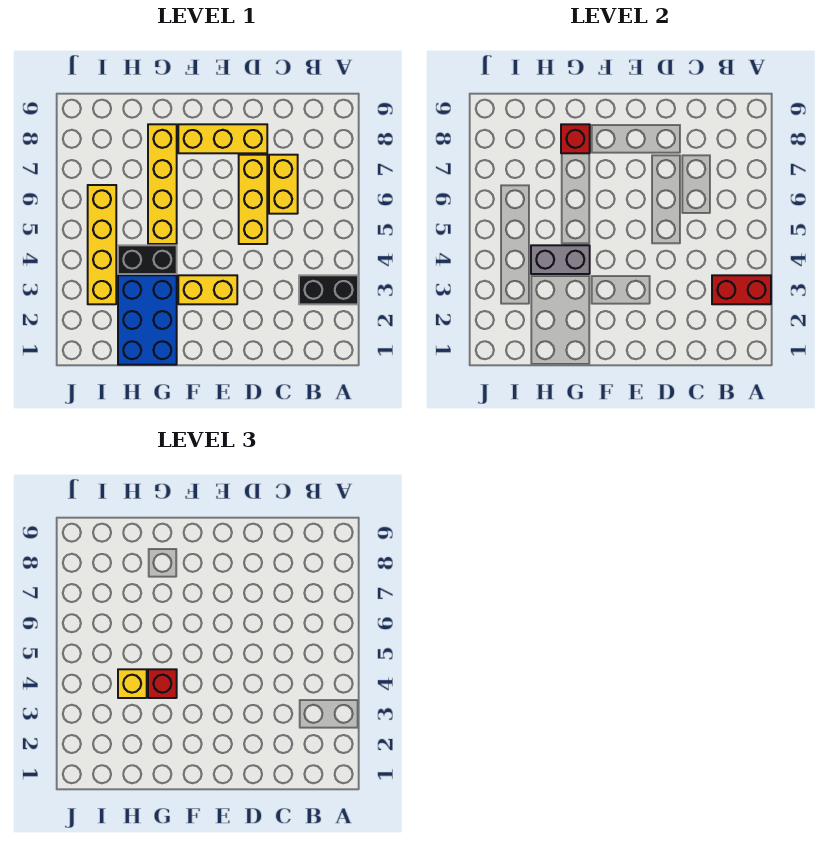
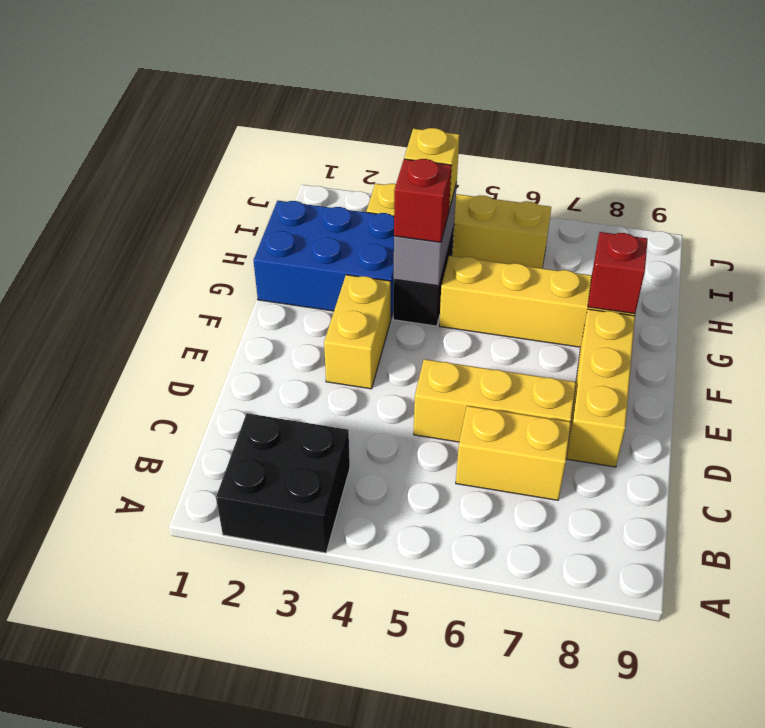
black 1x2 brick [299,275,358,304] -> black 2x2 brick [216,413,350,553]
red 1x2 brick [712,275,771,304] -> none

